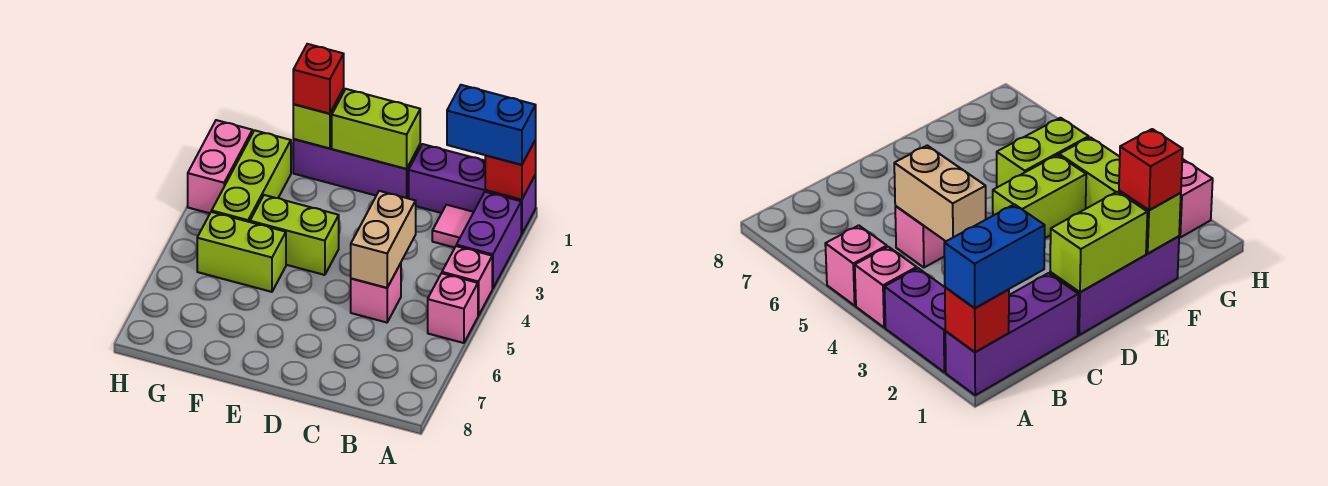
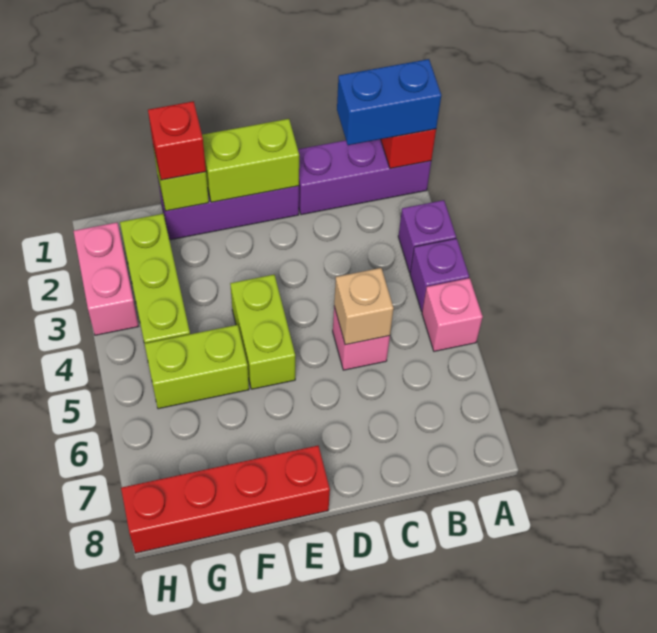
purple 1x2 brick [456,192,521,289] -> purple 1x1 brick [398,200,456,272]
pink 1x1 brick [442,246,492,316] -> purple 1x1 brick [410,239,469,311]
pink 1x1 tile [432,205,474,248] -> none
tan 1x2 brick [351,191,416,288] -> tan 1x1 brick [334,268,394,345]
lime 1x2 brick [250,195,339,275] -> lime 1x2 brick turned to [230,275,295,389]
none -> red 1x4 brick [121,446,330,553]

